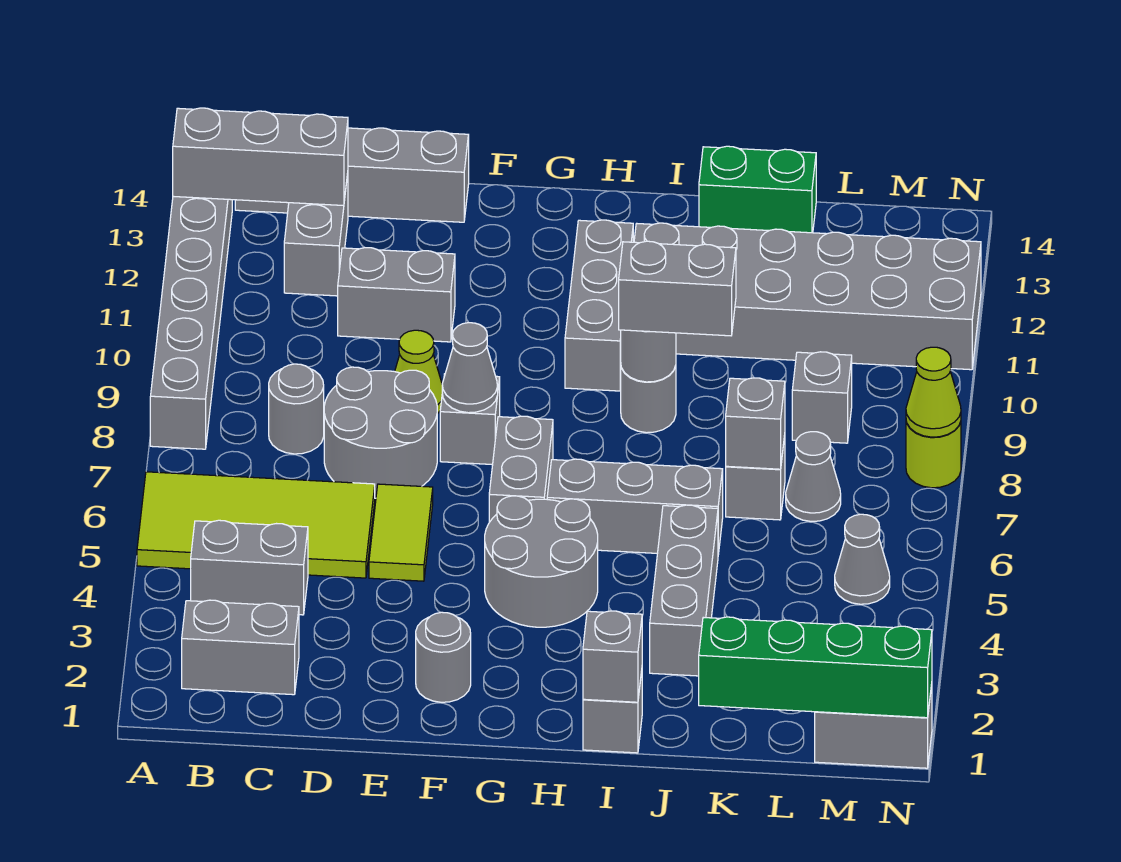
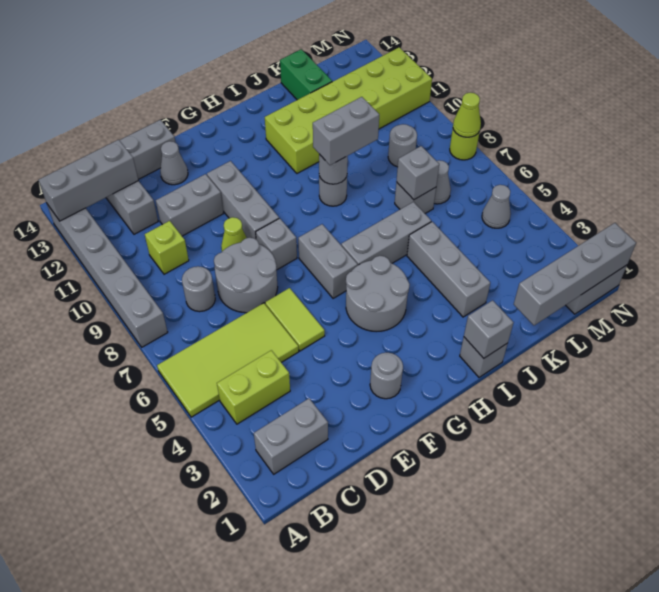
grey 1x2 brick [191,520,308,615] -> lime 1x2 brick [217,350,290,424]
none -> lime 1x1 brick [145,221,189,274]
grey 1x1 cone [442,323,498,413] -> grey 1x1 cone moved to [160,141,188,185]
grey 1x3 brick [565,220,633,391] -> grey 1x3 brick moved to [207,161,279,239]
grey 2x6 brick [634,223,981,370] -> lime 2x6 brick [265,47,432,173]
green 1x2 brick [699,146,816,233] -> green 1x2 brick turned to [280,49,332,100]
green 1x4 brick [699,617,932,718] -> grey 1x4 brick [514,223,636,325]
grey 1x1 brick [792,352,852,443] -> grey 1x1 round brick [388,124,417,167]

